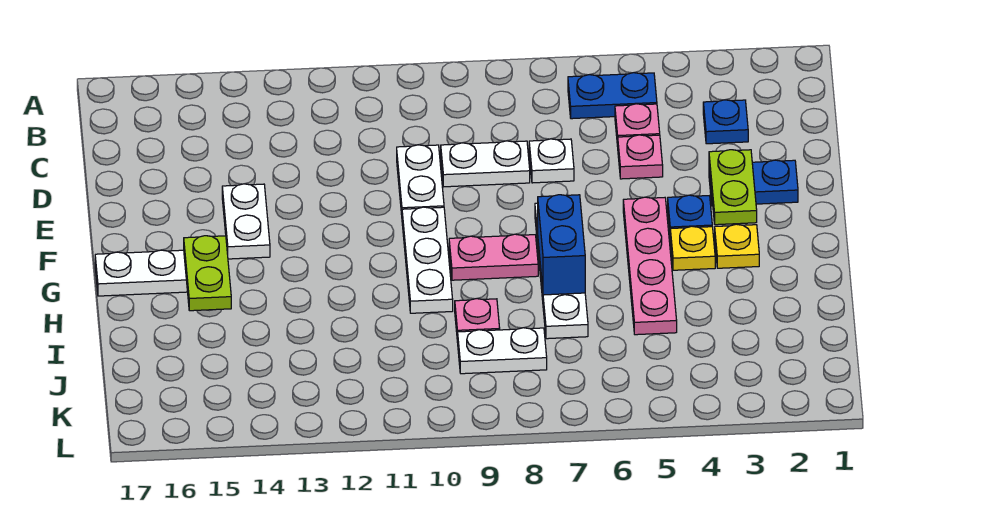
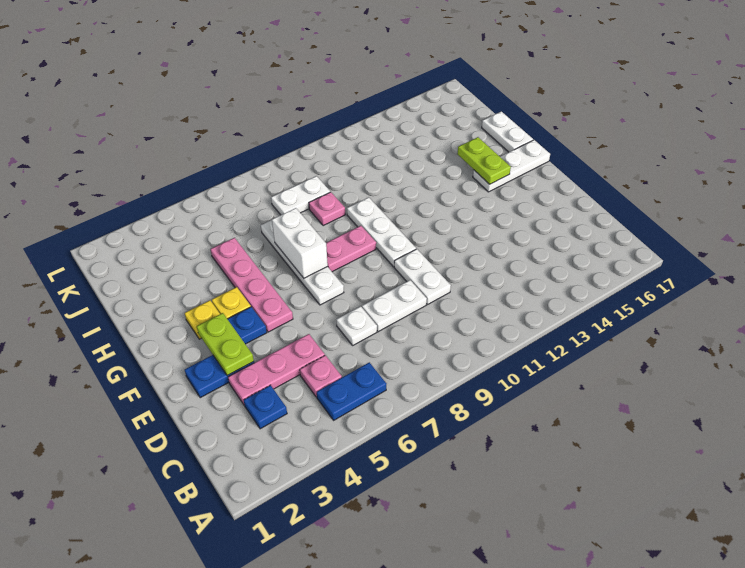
pink 1x1 plate [618,135,663,179] -> pink 1x3 plate [228,334,325,404]
white 1x2 plate [222,184,270,259] -> white 1x2 plate moved to [482,111,533,152]
blue 1x2 brick [538,195,585,295] -> white 1x2 brick [272,208,328,278]

